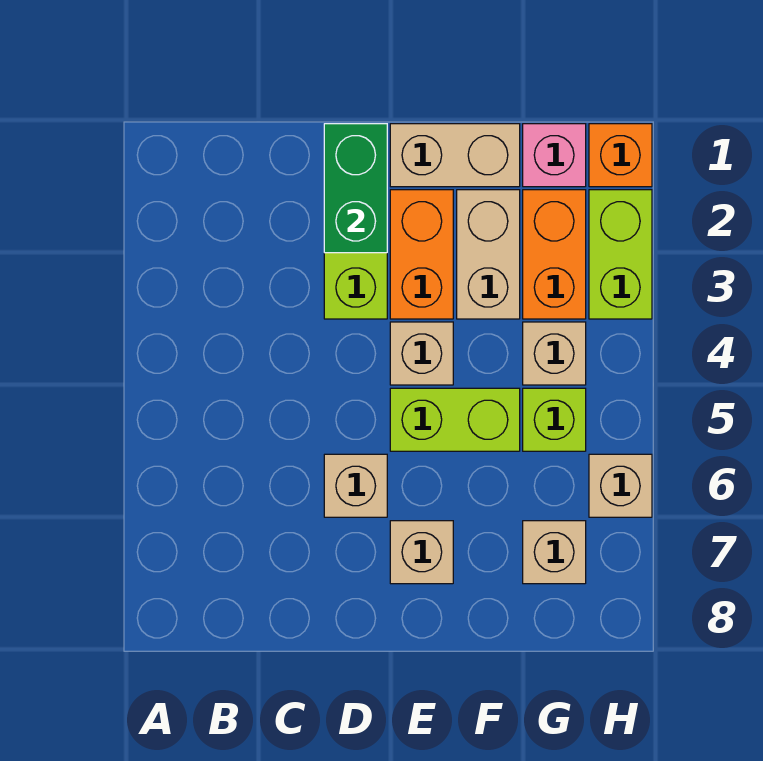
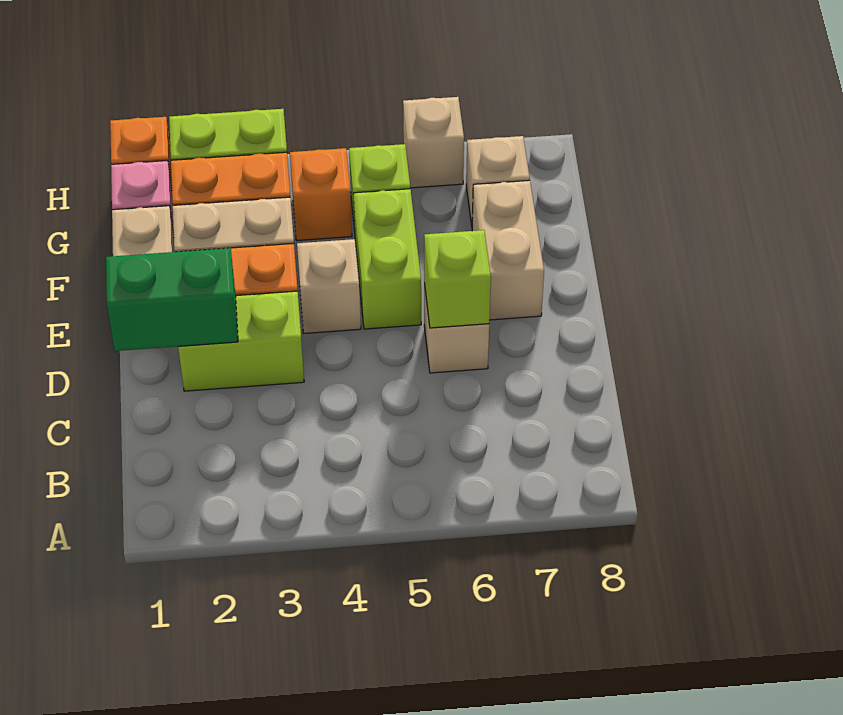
none -> lime 1x1 brick [424,230,491,328]
tan 1x1 brick [390,521,453,584] -> tan 1x2 brick [472,180,544,320]
tan 1x1 brick [523,322,586,385] -> orange 1x1 brick [290,148,352,241]

